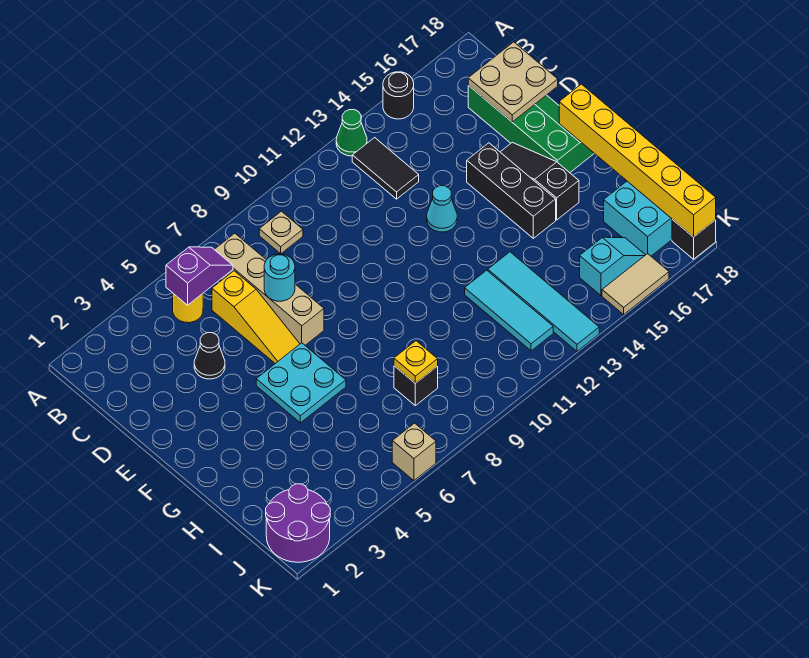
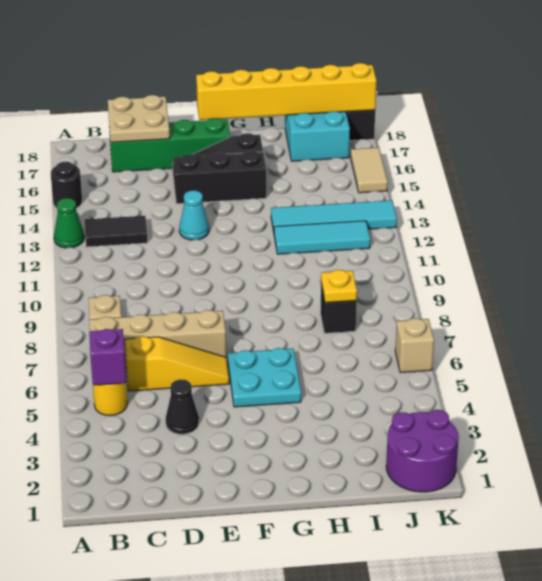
cyan 1x1 round brick [264,254,295,301] -> none
cyan 1x2 slope [580,237,645,295] -> none

